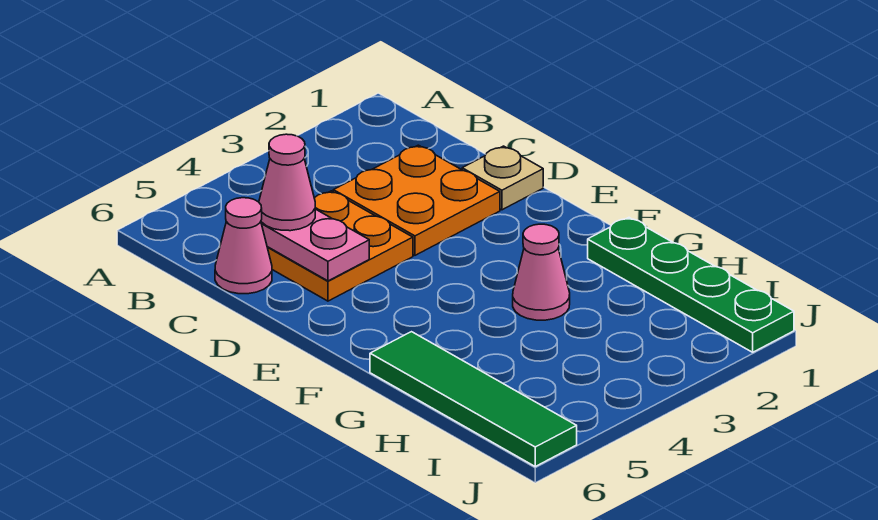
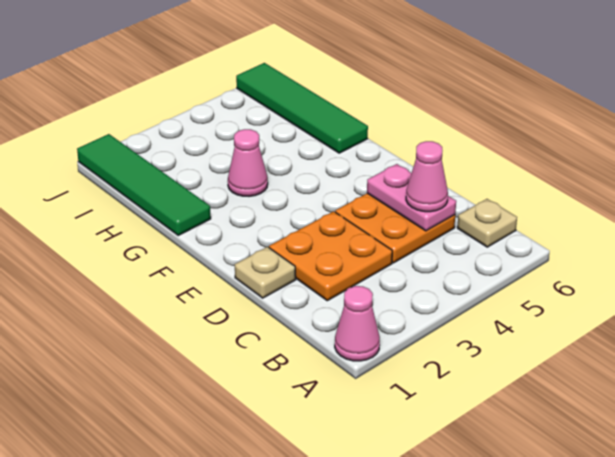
none -> tan 1x1 plate [457,199,517,247]
pink 1x1 cone [215,198,272,294] -> pink 1x1 cone moved to [335,286,380,361]
green 1x4 plate [588,218,794,352] -> green 1x4 tile [77,134,211,235]

